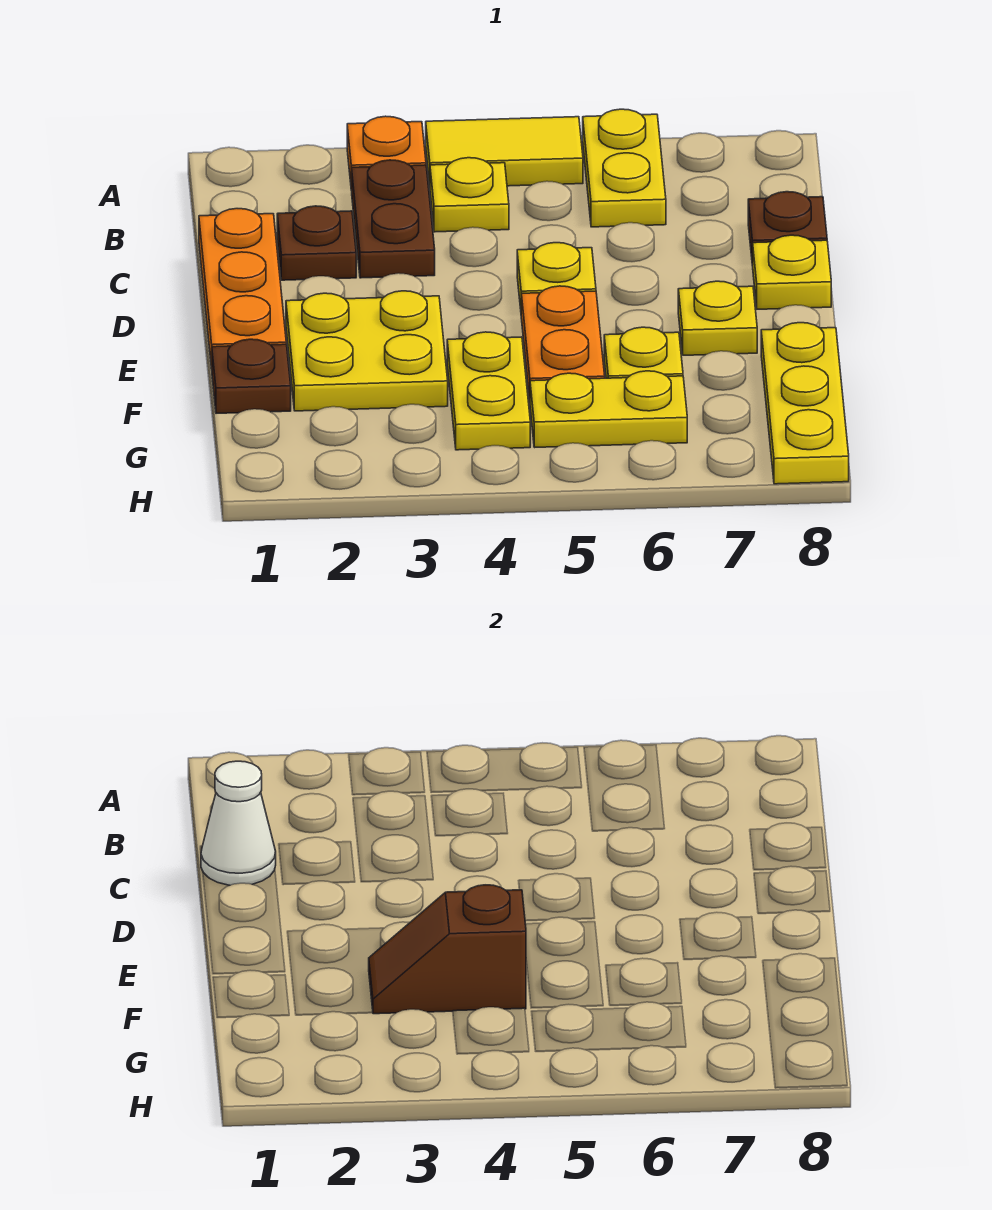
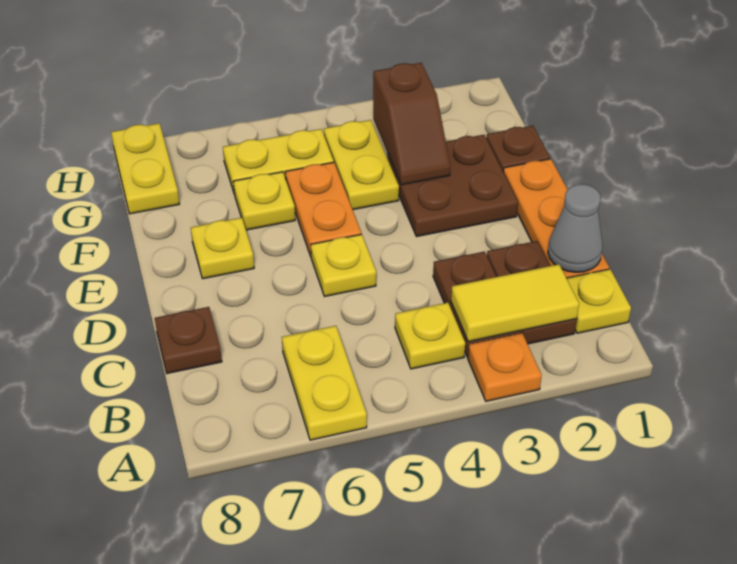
yellow 1x2 tile [426,117,583,186] -> yellow 1x2 tile moved to [451,264,579,342]
white 1x1 cone [201,761,276,885] -> grey 1x1 cone [548,184,603,272]
brown 1x1 plate [277,206,356,280] -> brown 1x2 plate [487,241,577,344]
yellow 1x1 plate [753,235,831,309] -> yellow 1x1 plate moved to [567,269,631,333]
yellow 2x2 plate [286,291,448,411] -> brown 2x2 plate [387,135,518,237]
brown 1x2 slope [369,885,526,1014] -> brown 1x2 slope turned to [373,63,451,185]
yellow 1x3 plate [761,323,849,484] -> yellow 1x2 plate [111,123,179,214]

